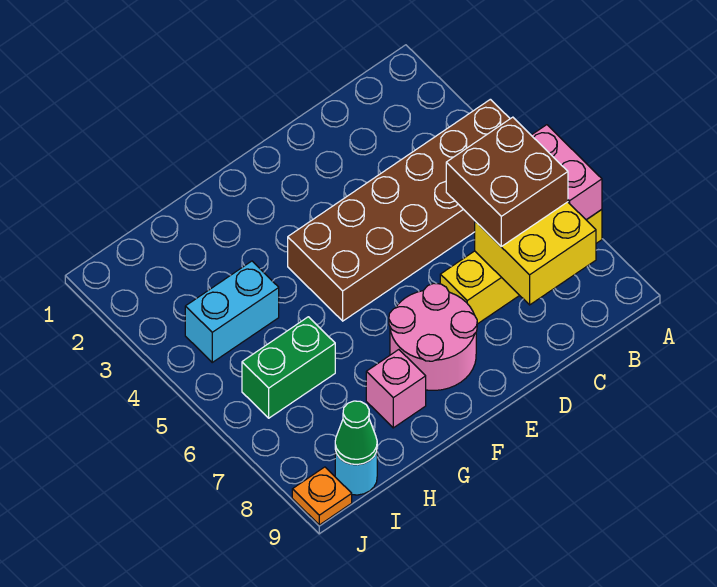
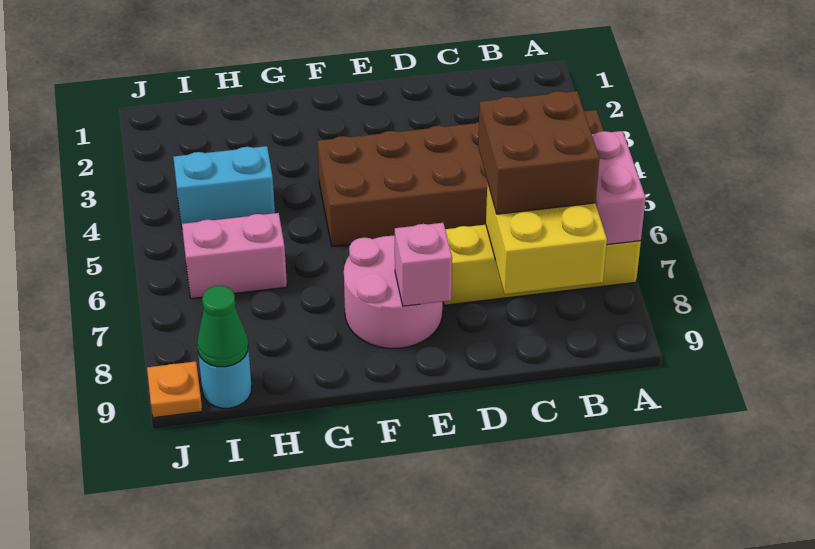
pink 1x1 brick [366,350,426,428] -> pink 1x1 brick moved to [395,223,452,306]
green 1x2 brick [242,317,335,418] -> pink 1x2 brick [182,213,287,298]

